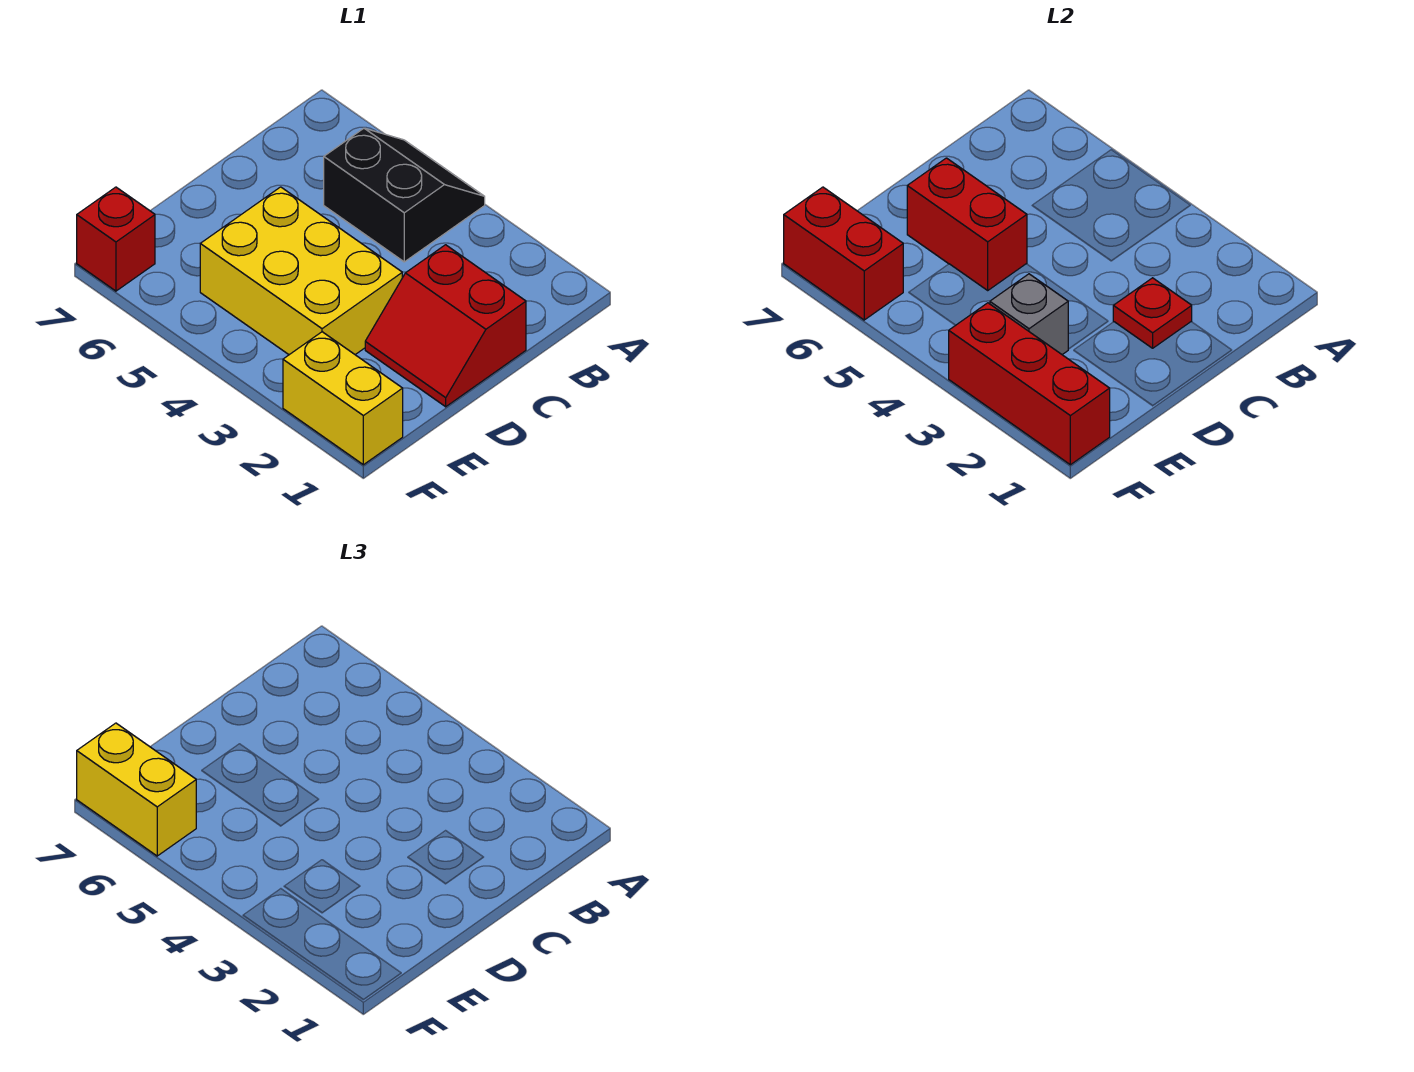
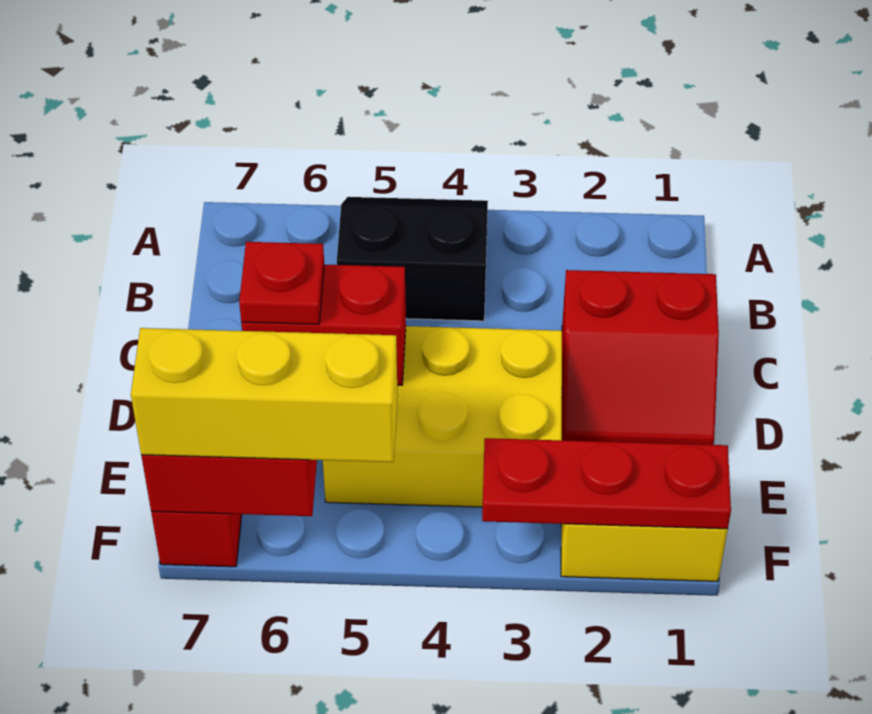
red 1x1 plate [1113,278,1192,348] -> red 1x1 plate moved to [239,242,324,324]
grey 1x1 brick [990,274,1068,355] -> none
red 1x3 brick [949,303,1110,465] -> red 1x3 plate [482,438,731,529]
yellow 1x2 brick [77,723,196,856] -> yellow 1x3 brick [131,328,398,462]

